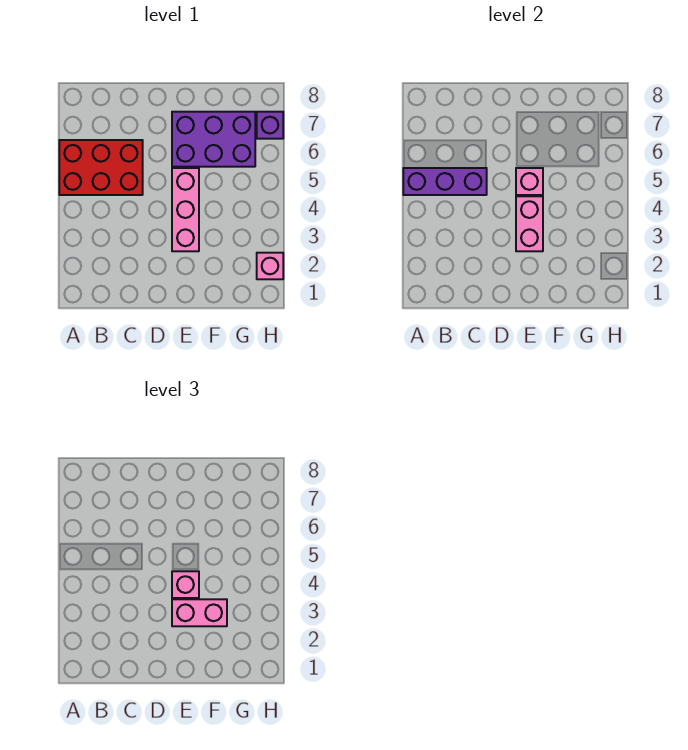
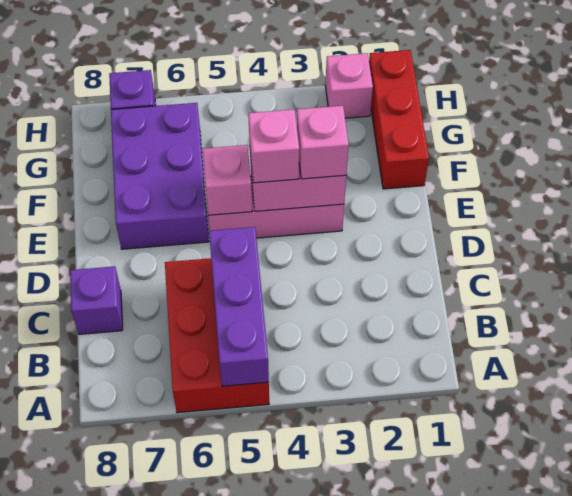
none -> purple 1x1 brick [70,266,123,334]
pink 1x2 brick [172,599,227,626] -> pink 1x1 brick [297,106,349,179]
none -> red 1x3 brick [369,50,429,189]

